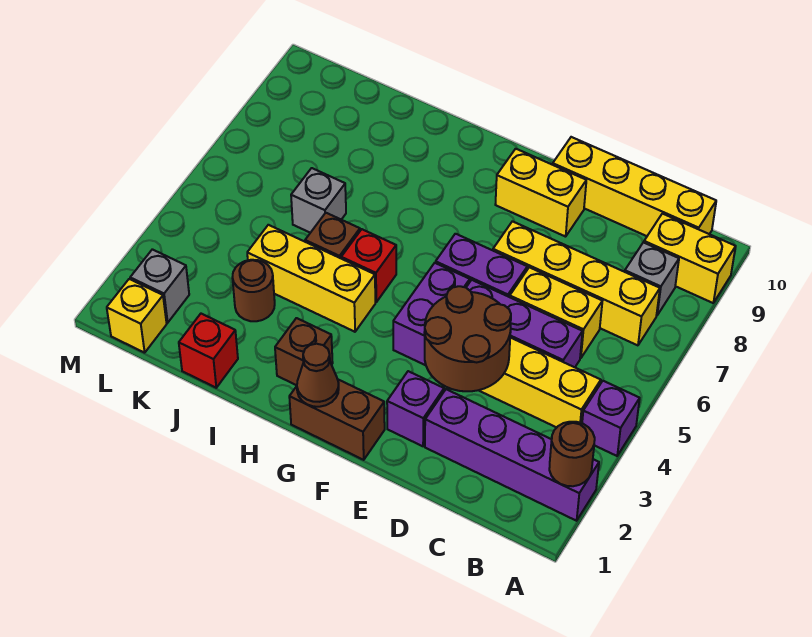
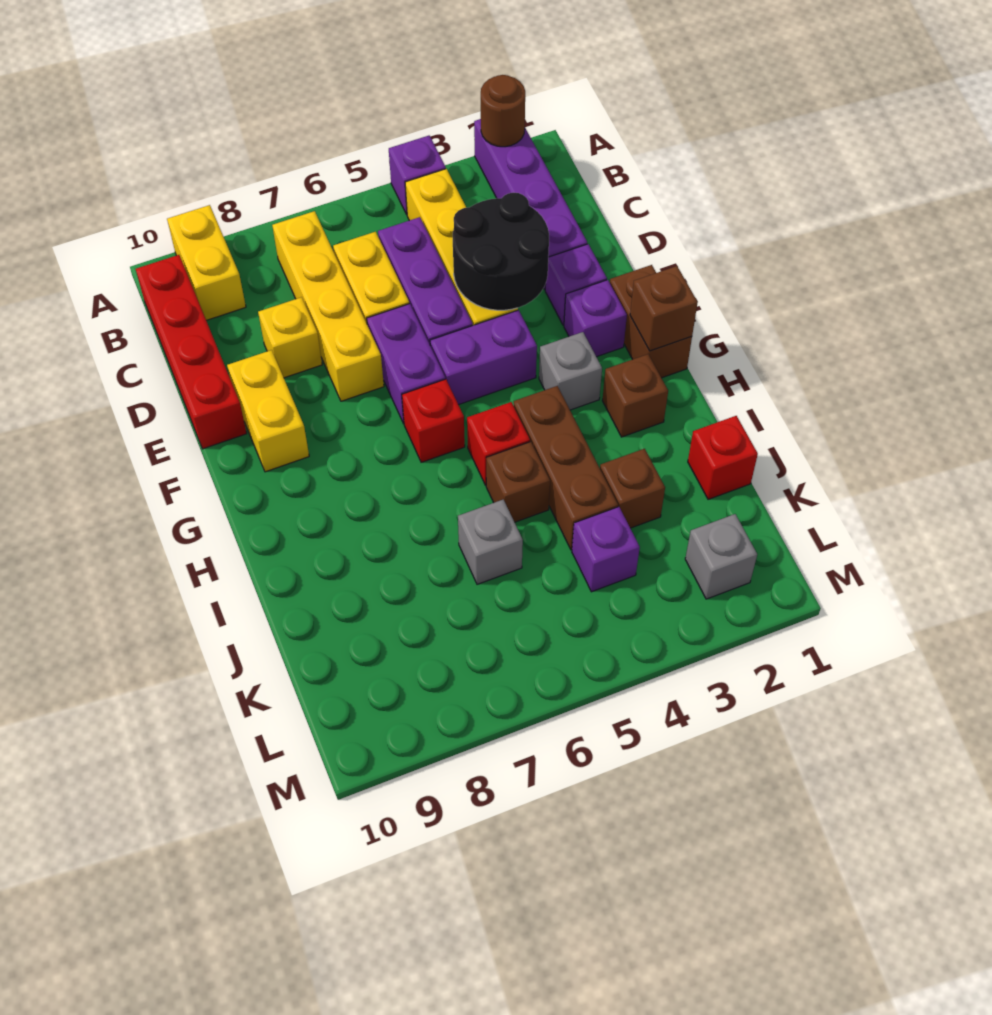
grey 1x1 brick [625,242,679,316] -> grey 1x1 brick moved to [539,332,602,410]
yellow 1x4 brick [553,137,716,236] -> red 1x4 brick [136,255,247,449]
brown 2x2 round brick [424,286,511,391] -> black 2x2 round brick [453,193,549,310]
none -> purple 1x1 brick [564,280,627,357]
brown 1x1 cone [297,344,339,407] -> brown 1x1 brick [630,266,698,351]
none -> red 1x1 brick [402,379,465,462]
yellow 1x3 brick [247,225,375,332] -> brown 1x3 brick [514,386,618,550]
brown 1x1 round brick [232,260,275,321] -> brown 1x1 brick [600,449,665,528]
none -> purple 1x1 brick [572,507,640,592]
yellow 1x1 brick [107,279,167,353] -> yellow 1x1 brick moved to [258,297,322,378]

